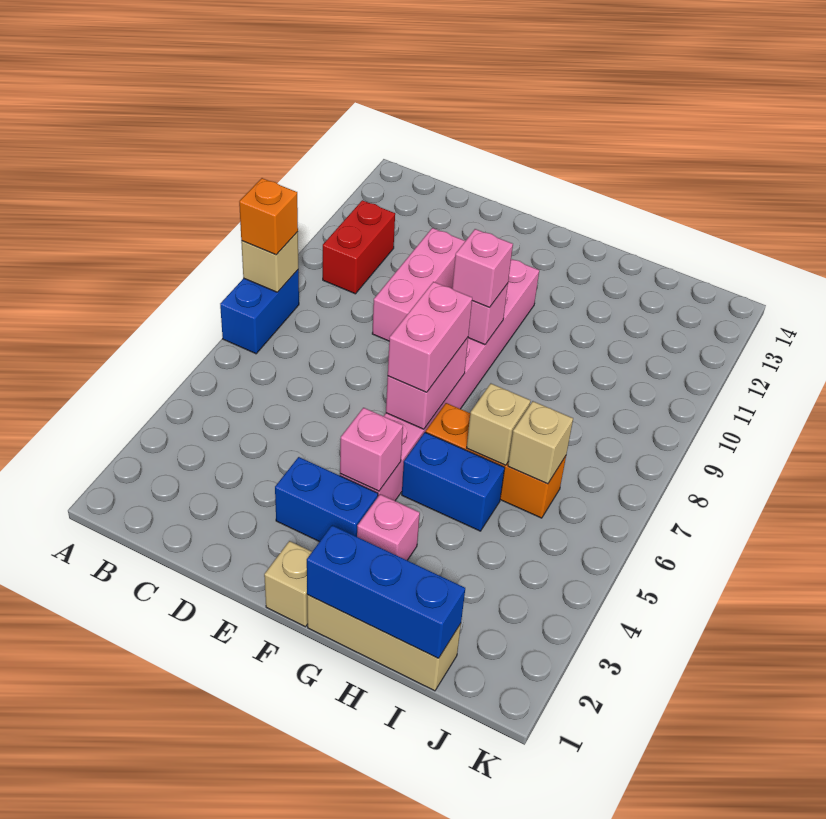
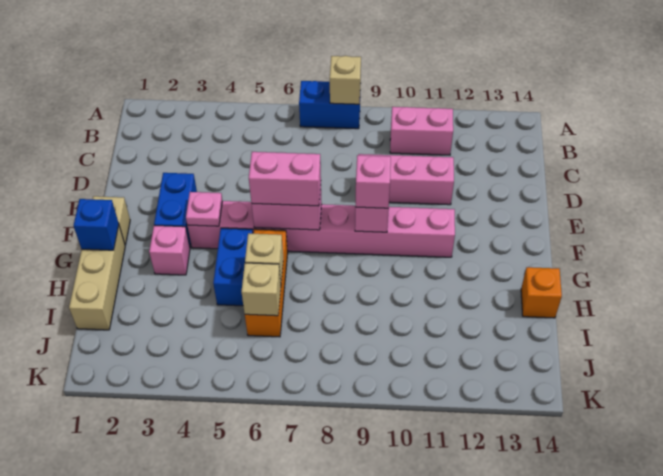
orange 1x1 brick [239,178,298,255] -> orange 1x1 brick moved to [521,267,562,318]
red 1x2 brick [323,200,395,294] -> pink 1x2 brick [390,107,453,155]
pink 1x1 brick [340,408,403,491] -> pink 1x1 plate [186,192,222,226]
blue 1x3 brick [307,525,465,658] -> blue 1x1 brick [74,199,119,250]

